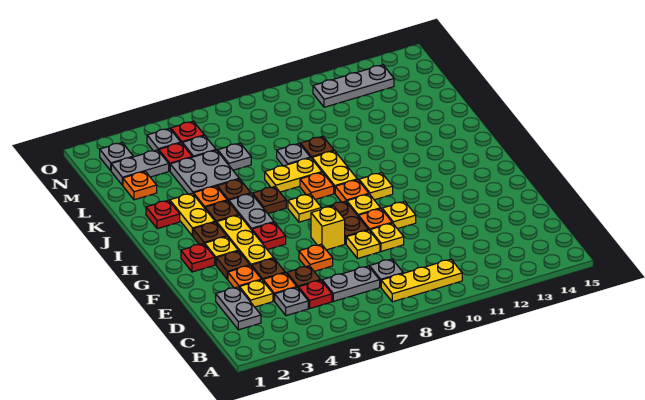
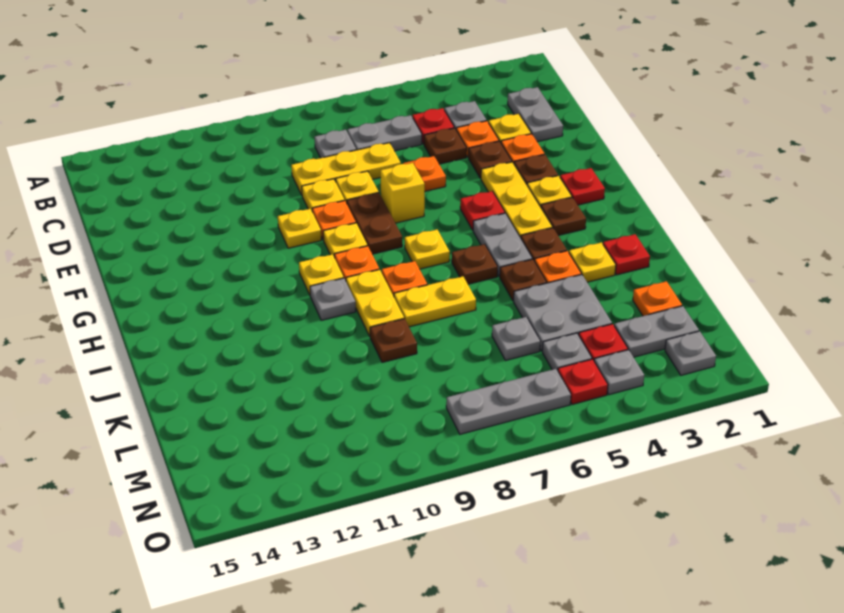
yellow 1x3 plate [381,259,462,302] -> yellow 1x3 plate moved to [291,143,401,195]
yellow 1x2 plate [170,193,215,236] -> yellow 1x1 plate [569,242,616,282]
grey 1x1 plate [277,144,310,166] -> grey 1x1 plate moved to [310,278,356,320]
grey 1x3 plate [313,65,394,107] -> grey 1x3 plate moved to [446,369,571,434]

